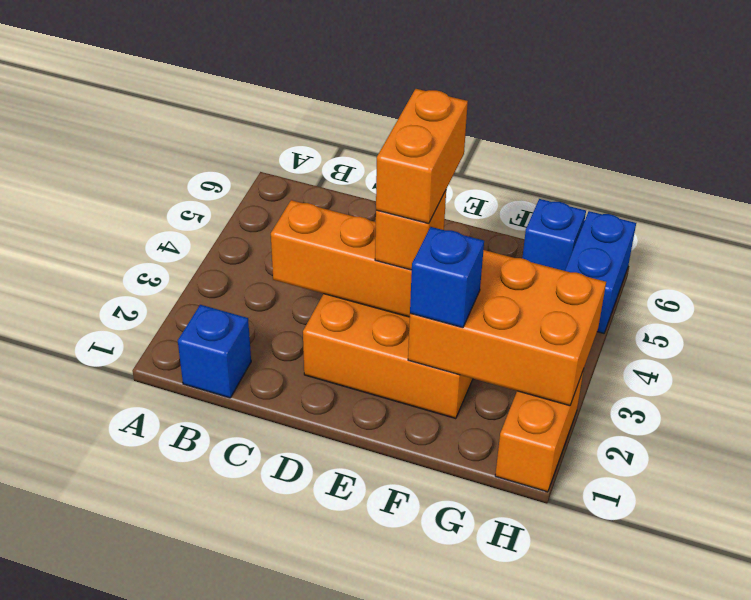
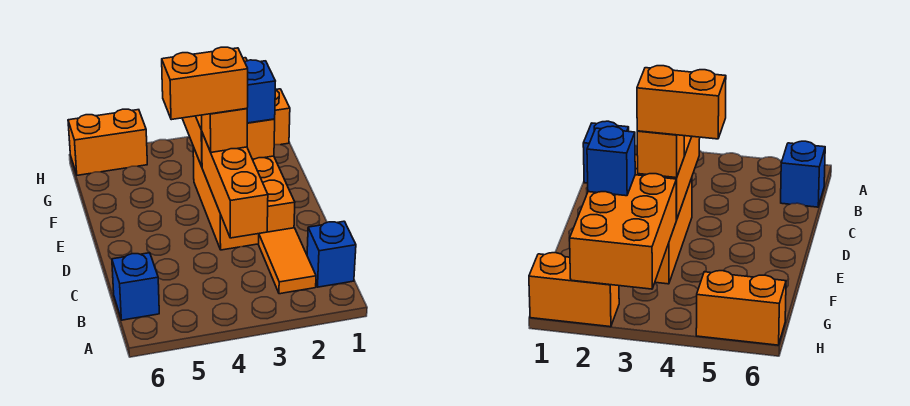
none -> orange 1x2 tile [259,228,316,294]
blue 1x1 brick [522,199,586,271] -> blue 1x1 brick moved to [112,253,159,320]
blue 1x2 brick [565,211,636,333] -> orange 1x2 brick [68,109,147,175]

